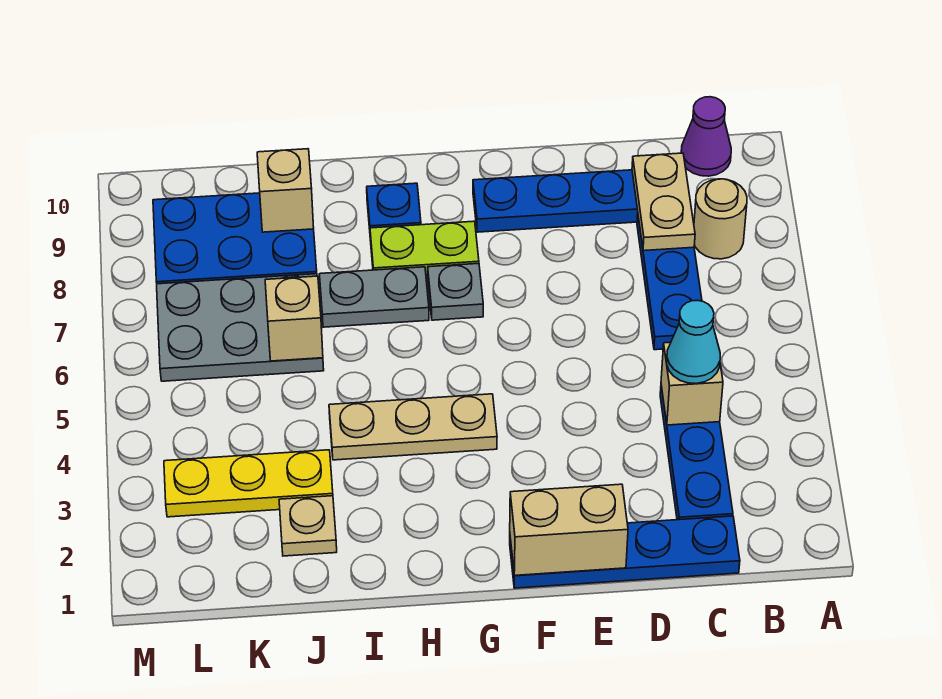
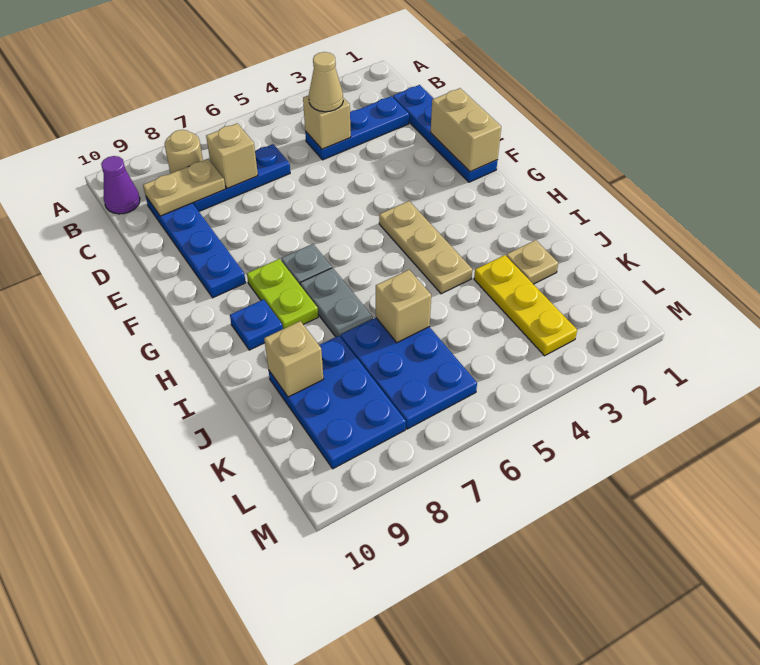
cyan 1x1 cone [667,300,720,384] -> tan 1x1 cone [309,52,343,112]
none -> tan 1x1 brick [206,123,258,189]
grey 2x3 plate [157,274,324,381] -> blue 2x3 plate [341,318,477,429]

